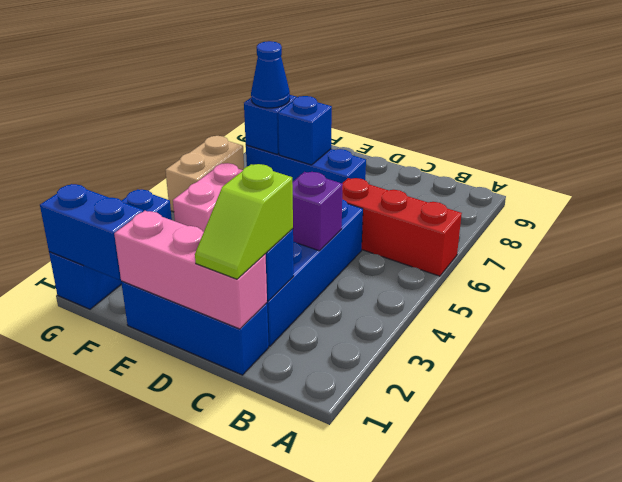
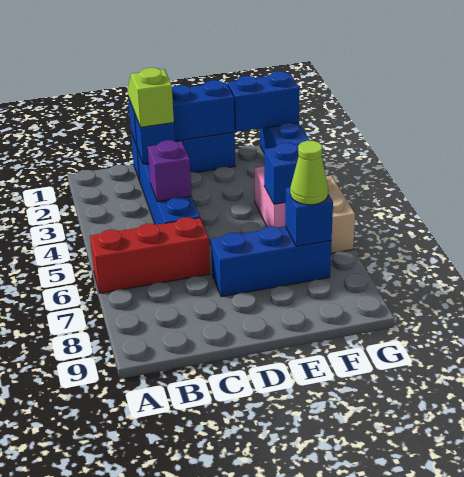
pink 1x3 brick [114,211,267,329] -> blue 1x3 brick [128,80,235,146]
blue 1x1 brick [278,96,332,165] -> blue 1x1 brick moved to [264,143,299,204]
blue 1x1 cone [251,41,290,108] -> lime 1x1 cone [290,141,328,205]

